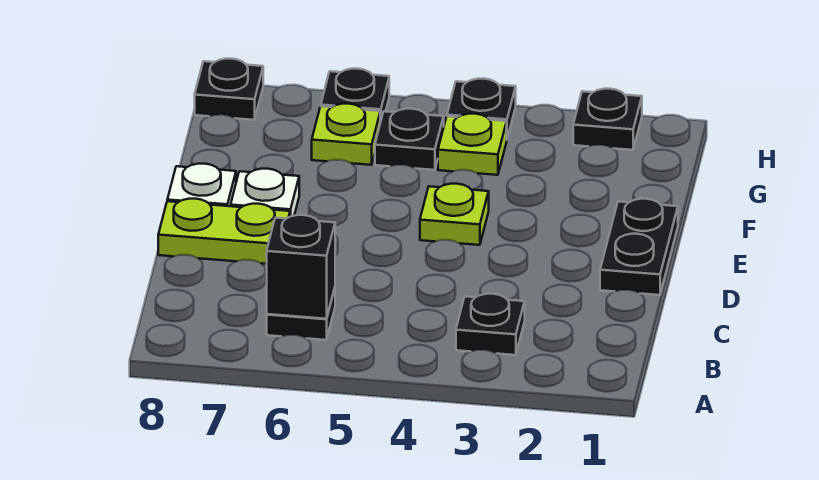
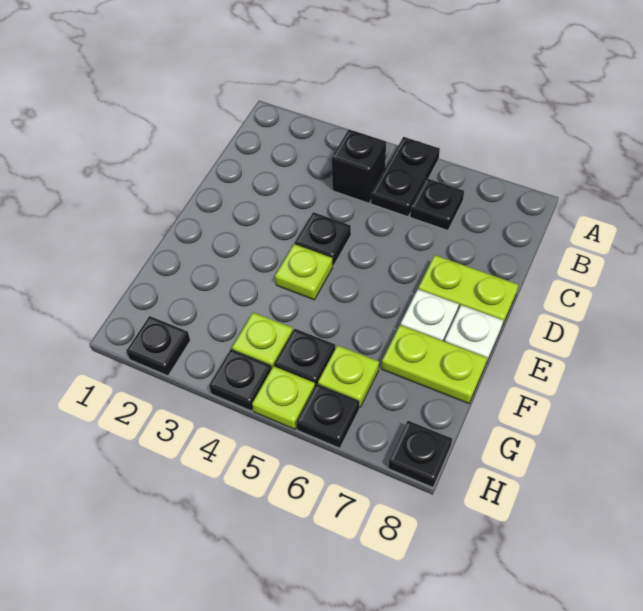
black 1x1 plate [456,294,525,355] -> black 1x1 plate moved to [295,212,351,266]
black 1x1 brick [267,215,335,319] -> black 1x1 brick moved to [332,129,386,203]
black 1x2 plate [600,199,678,295] -> black 1x2 plate moved to [371,137,440,217]
none -> lime 1x2 plate [382,325,487,404]
none -> lime 1x1 plate [252,366,315,429]

